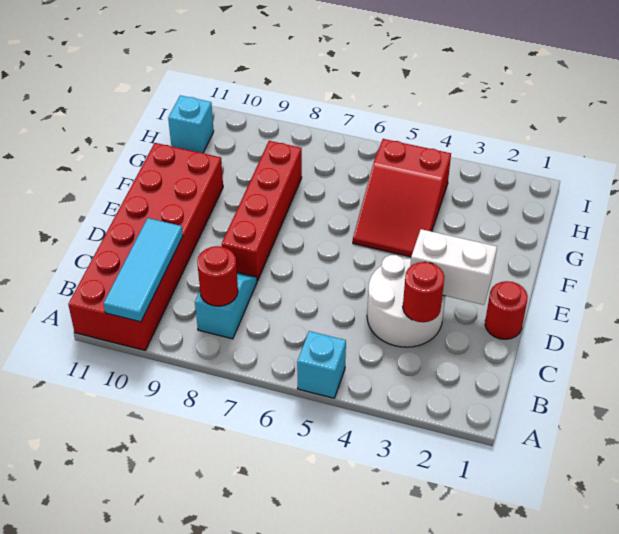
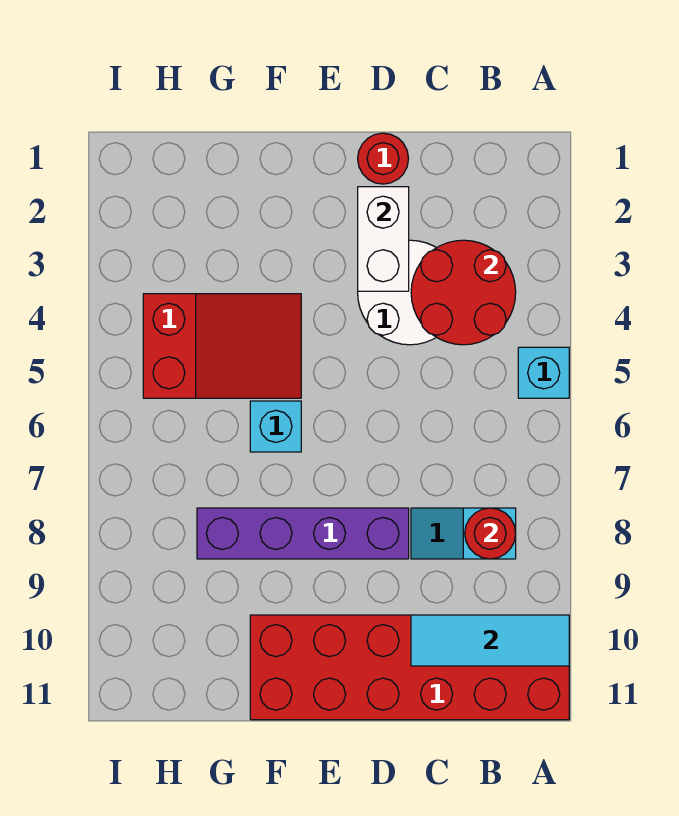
red 1x1 round brick [403,262,444,322] -> red 2x2 round brick [411,240,516,345]
red 1x4 brick [222,141,302,281] -> purple 1x4 brick [197,508,409,559]
cyan 1x1 brick [168,95,214,153] -> cyan 1x1 brick moved to [250,401,301,452]

